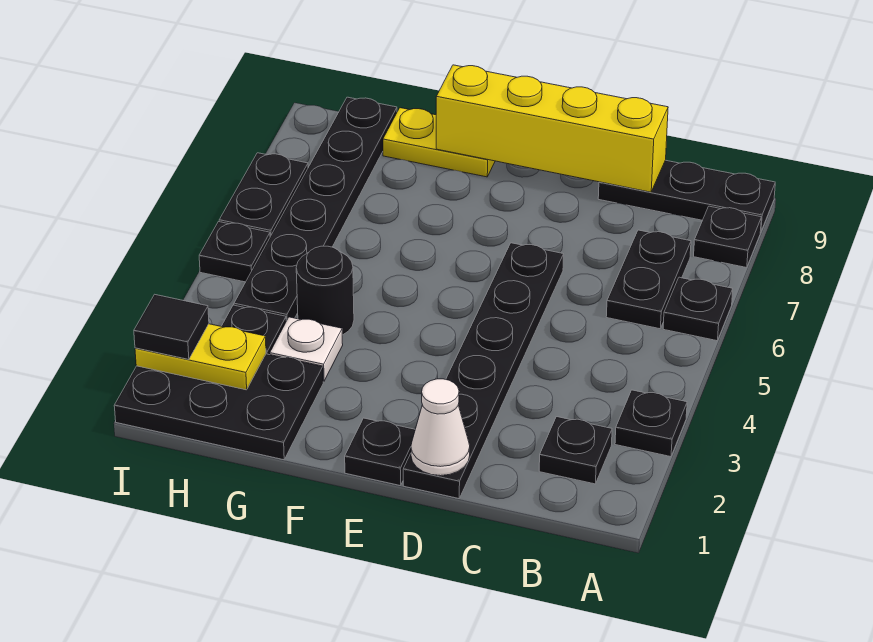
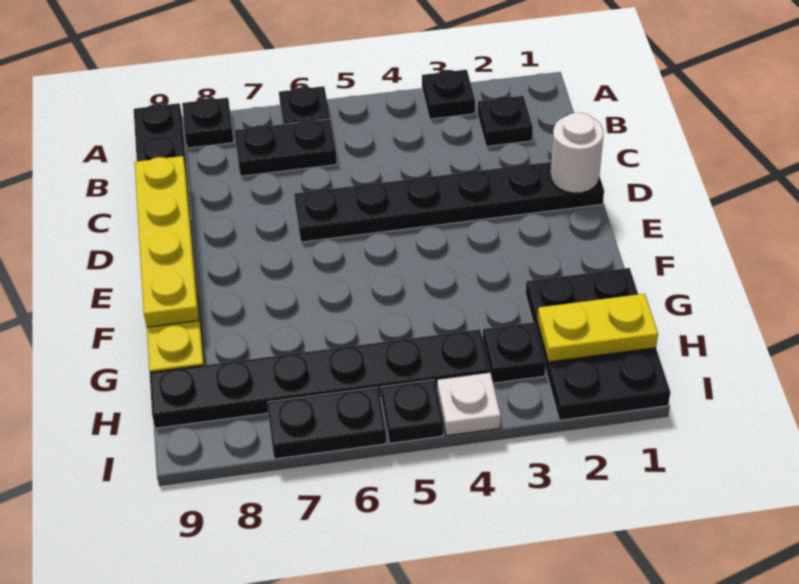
yellow 1x4 brick [436,65,668,192] -> yellow 1x4 plate [135,156,199,327]
white 1x1 cone [411,379,470,476] -> white 1x1 round brick [551,113,604,193]
black 1x1 plate [345,418,415,486] -> none
white 1x1 plate [270,317,343,381] -> white 1x1 plate moved to [437,372,501,436]
black 1x1 round brick [296,246,354,335] -> none
yellow 1x2 plate [135,324,266,390] -> yellow 1x2 plate turned to [537,294,658,362]
black 1x1 tile [134,294,209,360] -> none

